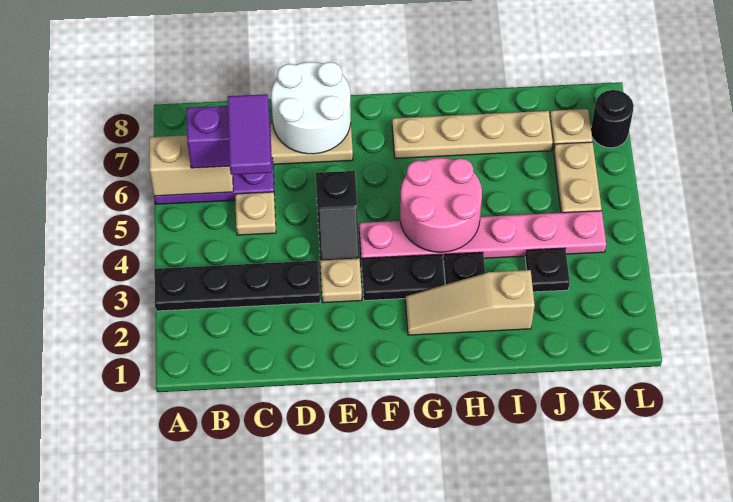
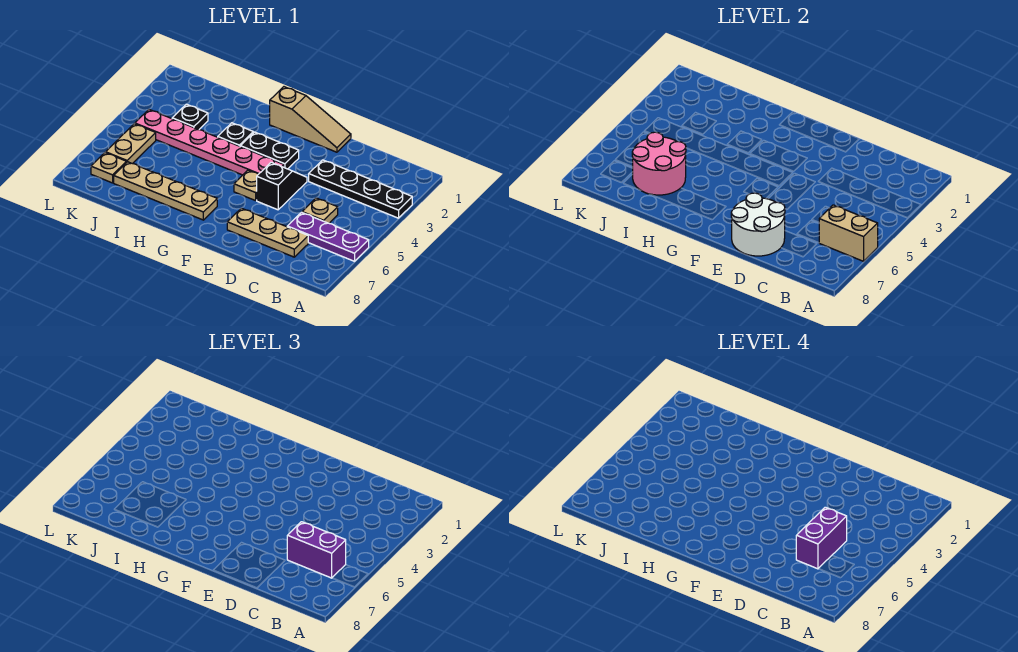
purple 1x2 tile [228,94,271,175] -> purple 1x2 brick [796,507,847,569]
tan 1x1 plate [320,258,362,303] -> tan 1x1 plate moved to [234,170,258,201]
tan 1x3 slope [405,270,535,335] -> tan 1x3 slope moved to [270,87,351,152]
pink 2x2 round brick [400,158,482,252] -> pink 2x2 round brick moved to [632,132,686,195]
black 1x1 round brick [591,90,634,148] -> none

